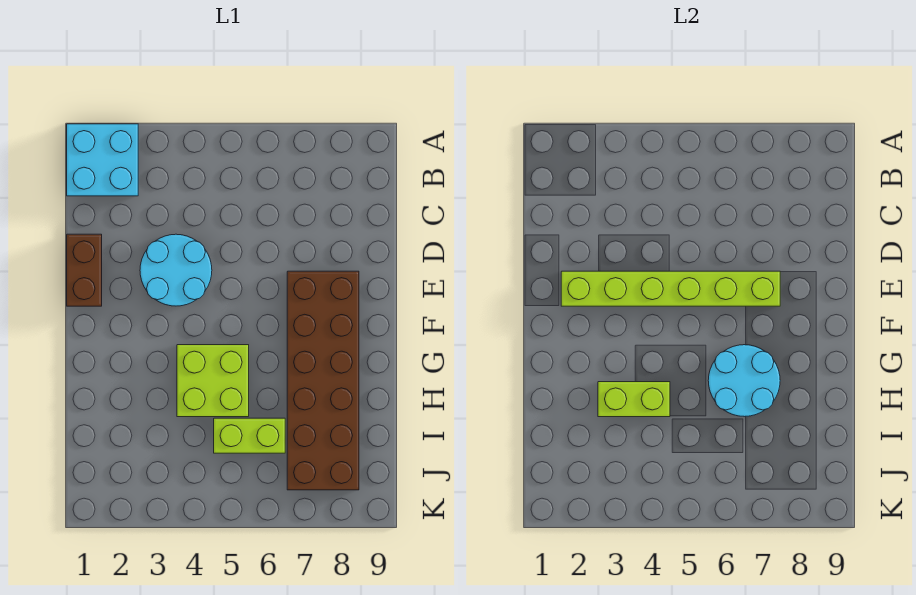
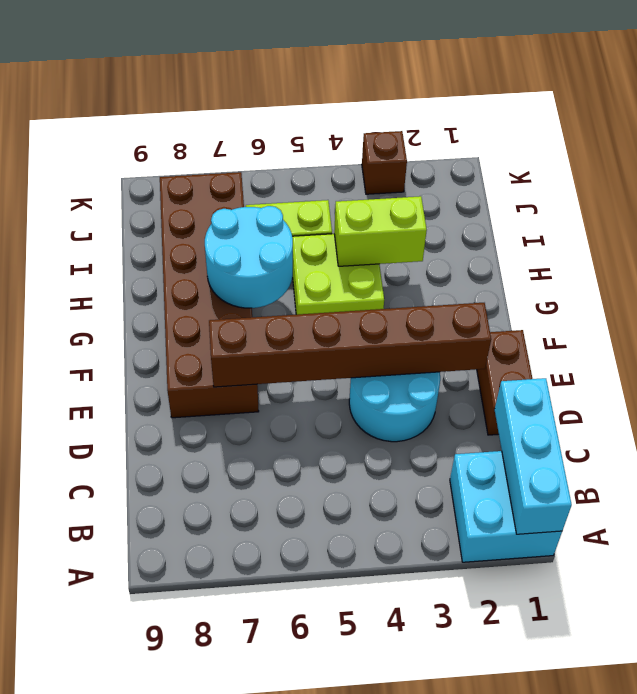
none -> cyan 1x3 brick [495,378,572,534]
lime 1x6 brick [561,271,780,306] -> brown 1x6 brick [209,303,491,387]
none -> brown 1x1 brick [362,131,407,194]

